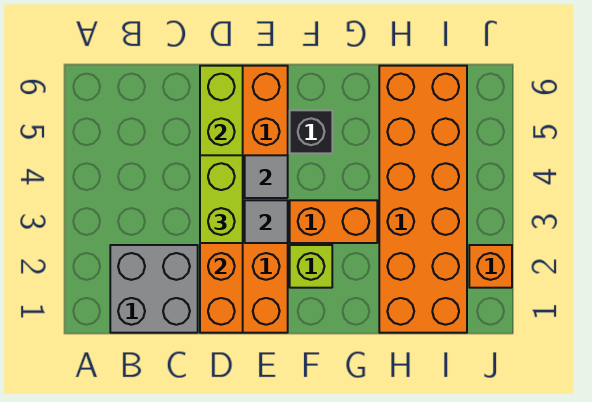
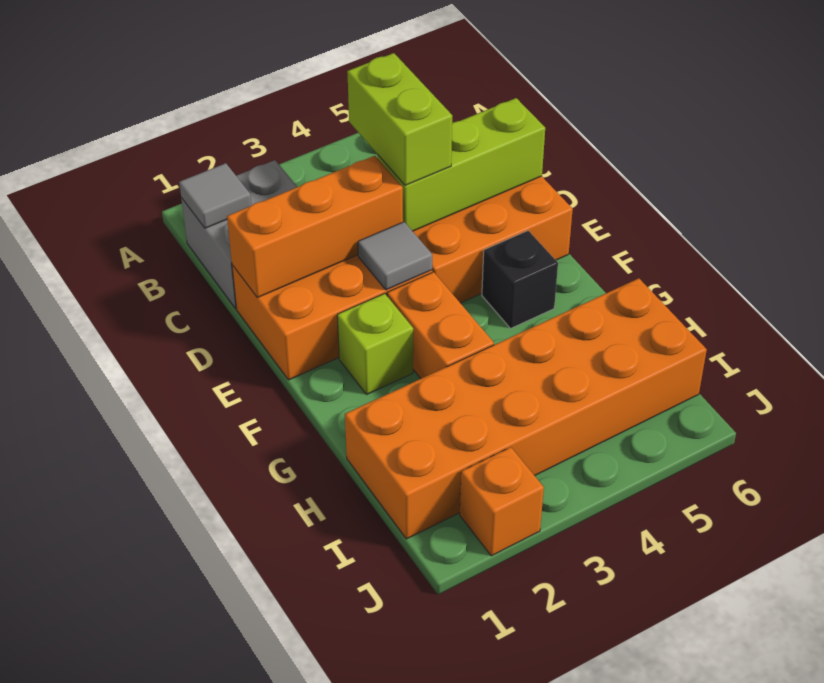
lime 1x2 brick [200,155,243,243] -> lime 1x2 brick turned to [347,53,452,185]
grey 1x1 tile [245,155,288,198] -> grey 1x1 tile moved to [179,163,251,228]

